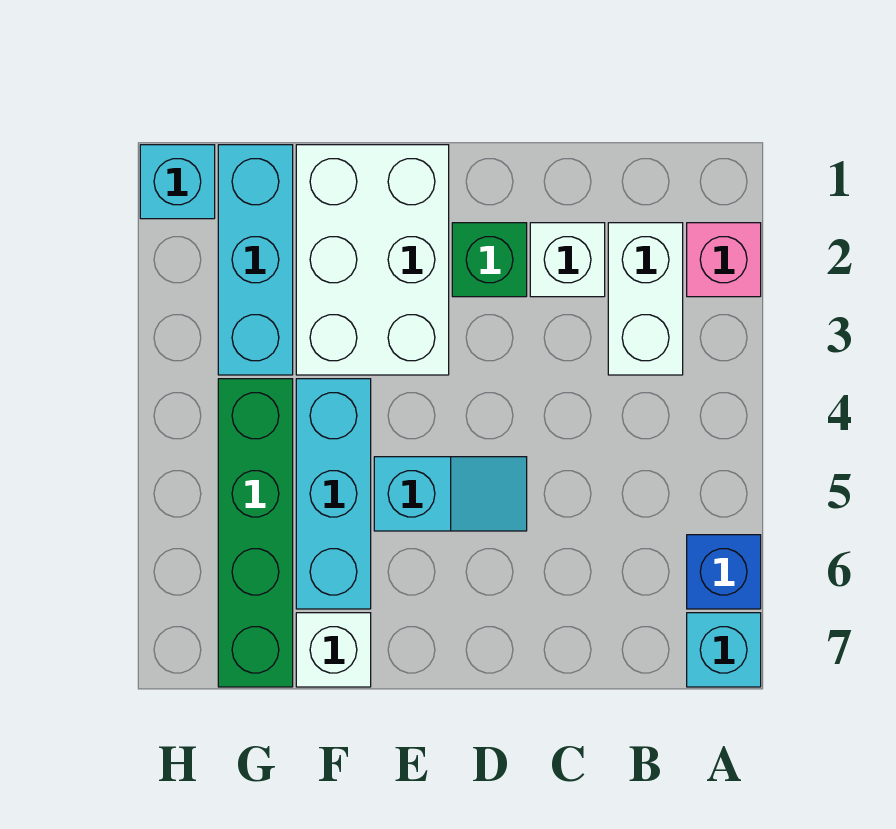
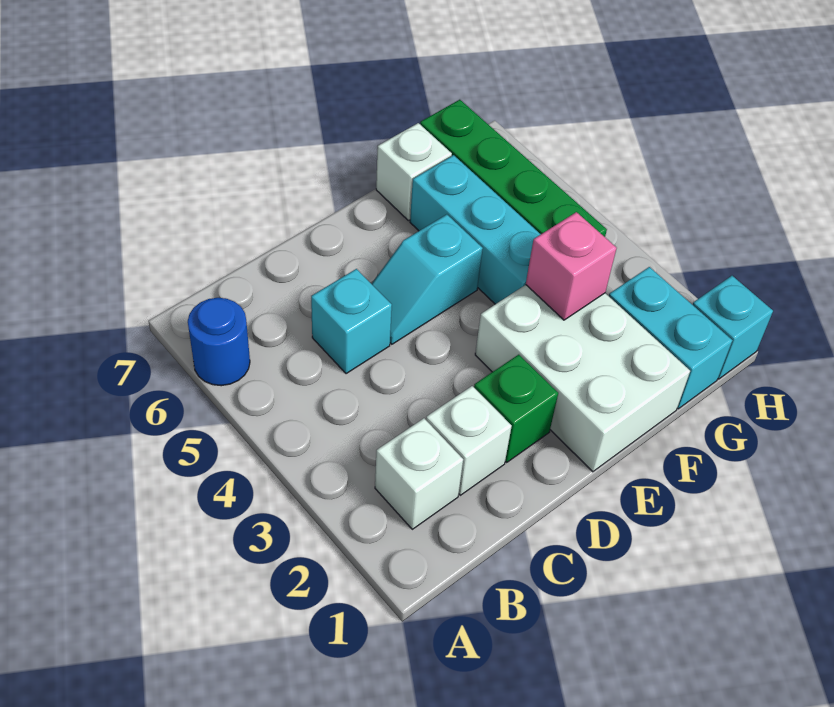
pink 1x1 brick [687,223,761,297] -> pink 1x1 brick moved to [526,212,617,320]
blue 1x1 brick [687,535,761,609] -> blue 1x1 round brick [188,298,250,386]
cyan 1x1 brick [687,613,761,687] -> cyan 1x1 brick moved to [311,269,392,374]
white 1x2 brick [608,223,683,375] -> white 1x1 brick [375,418,463,529]
cyan 1x3 brick [218,145,293,375] -> cyan 1x2 brick [609,267,732,409]

